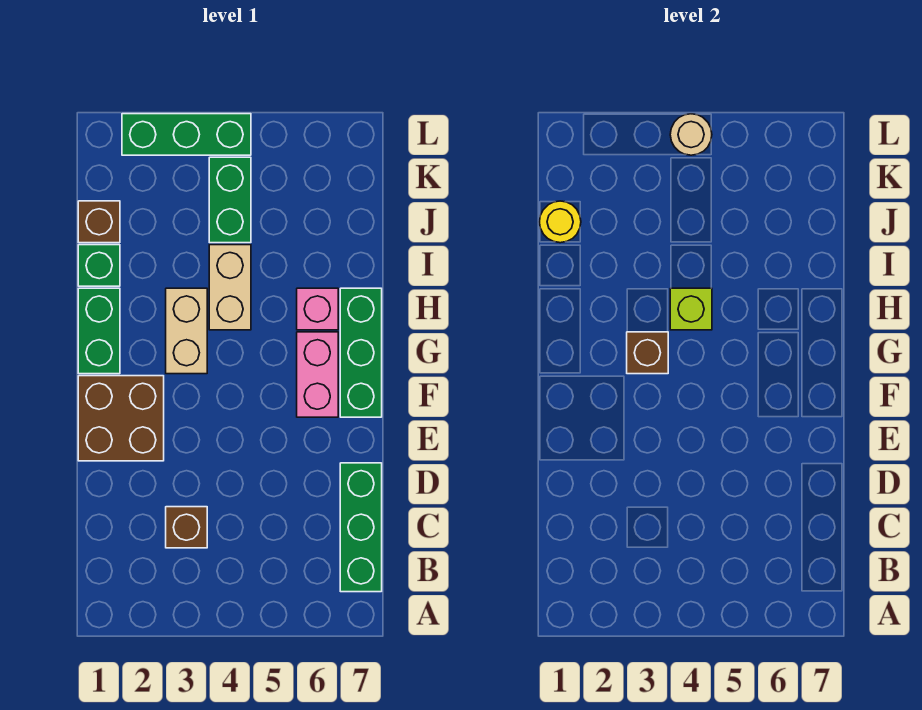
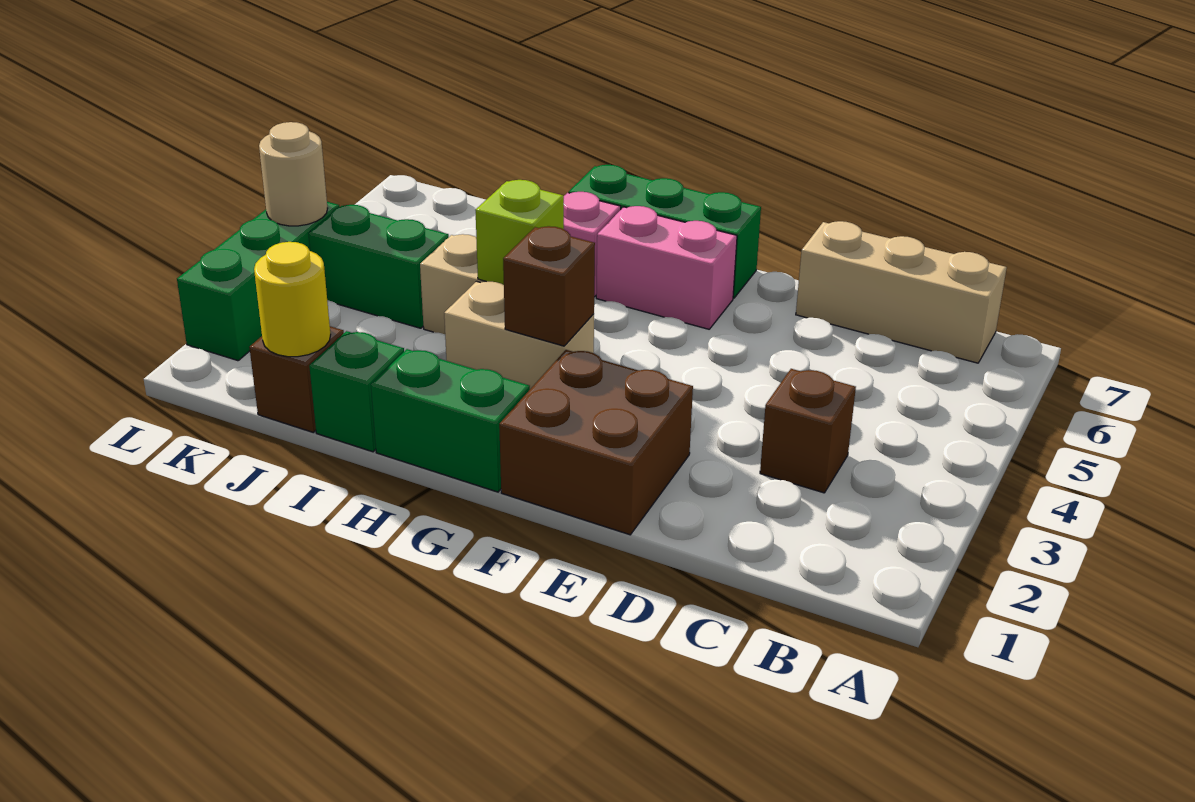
green 1x3 brick [340,463,382,592] -> tan 1x3 brick [796,221,1007,363]

